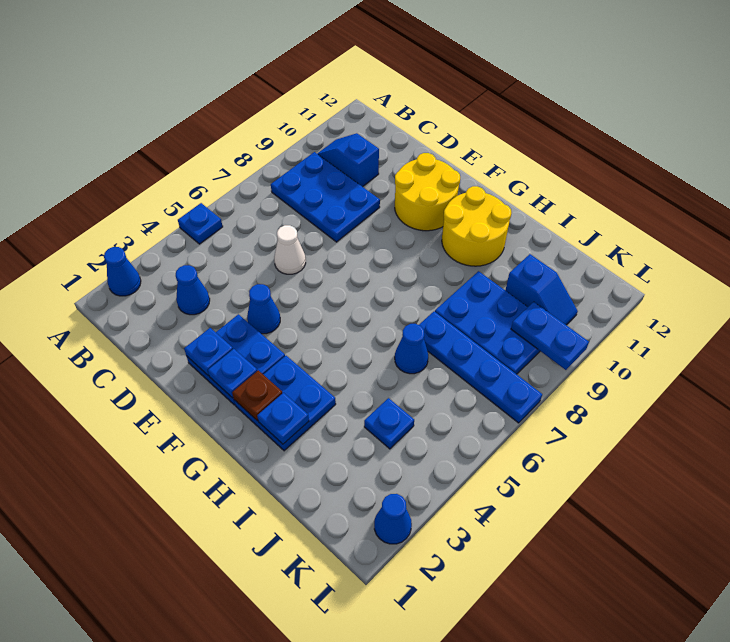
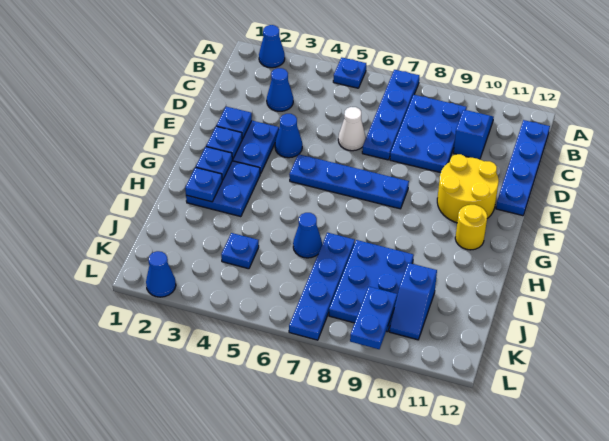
none -> blue 1x4 plate [362,70,420,160]
none -> blue 1x4 plate [496,120,550,216]
none -> blue 1x4 plate [289,154,409,209]
brown 1x1 plate [232,370,282,421] -> blue 1x1 plate [196,147,232,180]
yellow 2x2 round brick [442,186,512,266] -> yellow 1x1 round brick [455,205,487,250]

